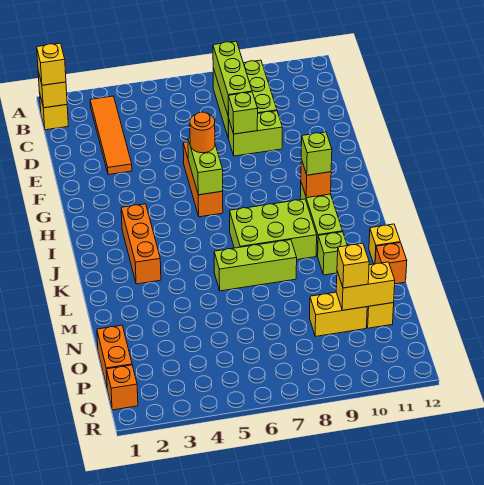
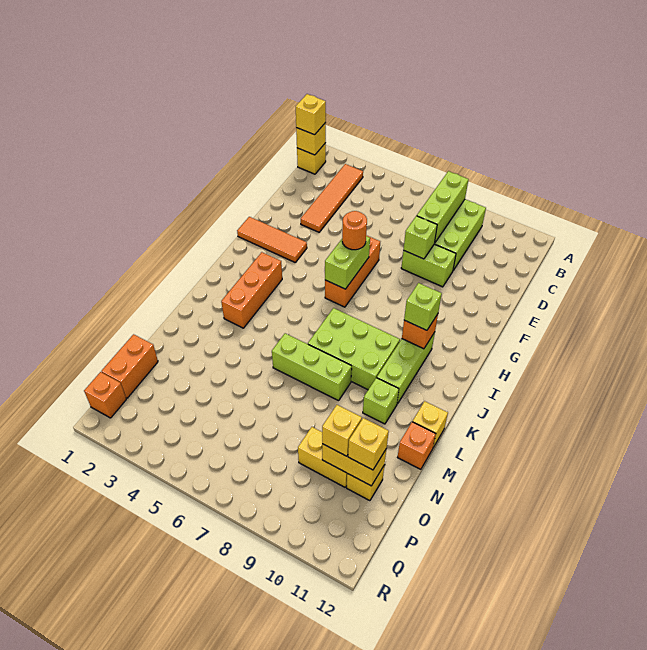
none -> orange 1x3 tile [237,217,307,262]
none -> yellow 1x1 brick [348,418,389,470]

